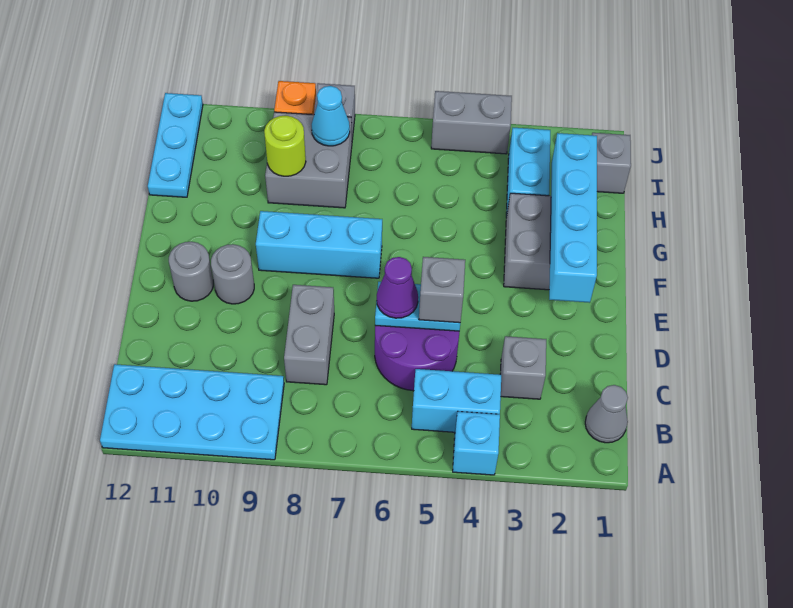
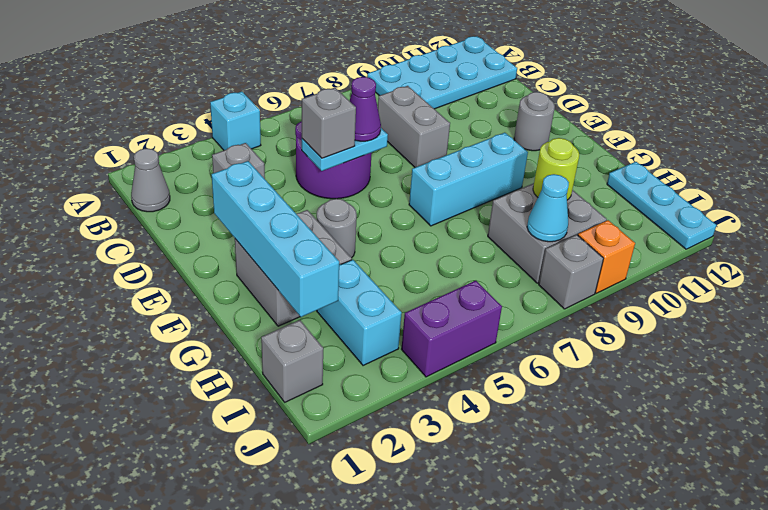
cyan 1x2 brick [412,369,501,432] -> none
grey 1x1 round brick [211,244,254,304] -> grey 1x1 round brick moved to [317,199,357,258]
grey 1x2 brick [431,91,512,154] -> purple 1x2 brick [401,280,502,377]

